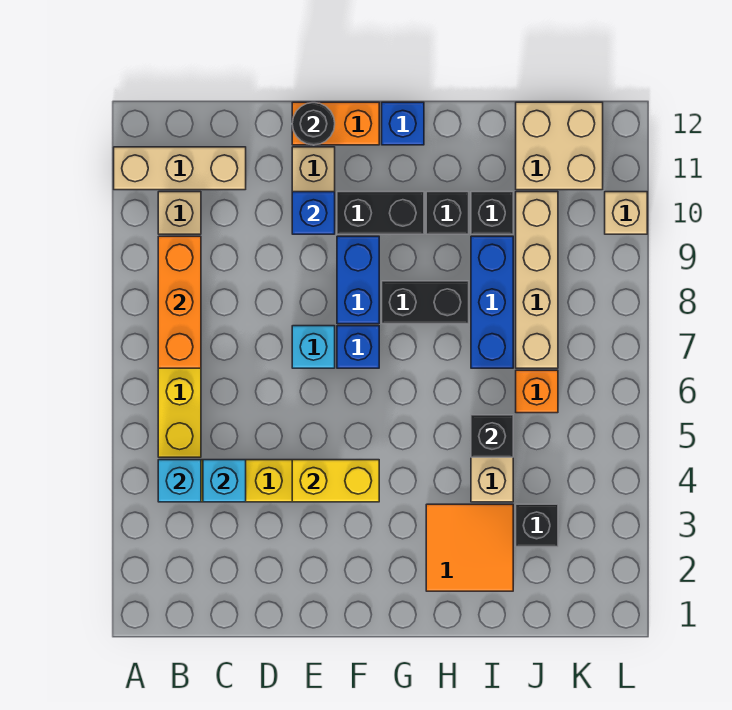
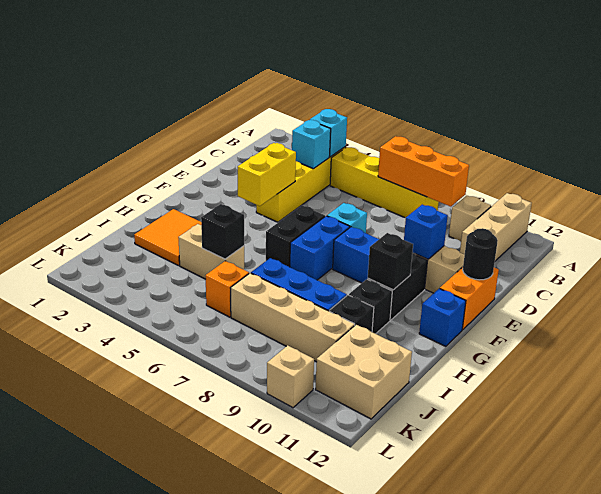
blue 1x1 brick [337,326,379,368] -> blue 1x2 brick [290,216,350,280]
black 1x2 brick [382,281,469,324] -> black 1x2 brick moved to [266,205,325,267]
black 1x1 brick [516,504,558,547] -> black 1x1 brick moved to [368,233,413,290]

